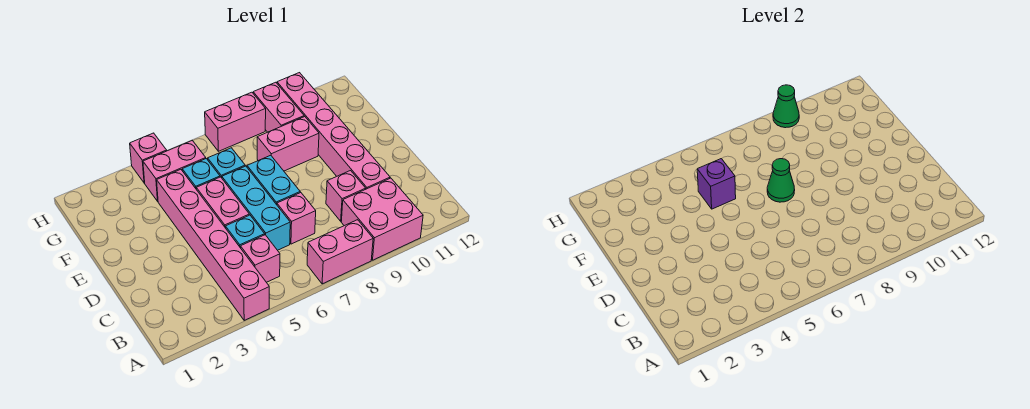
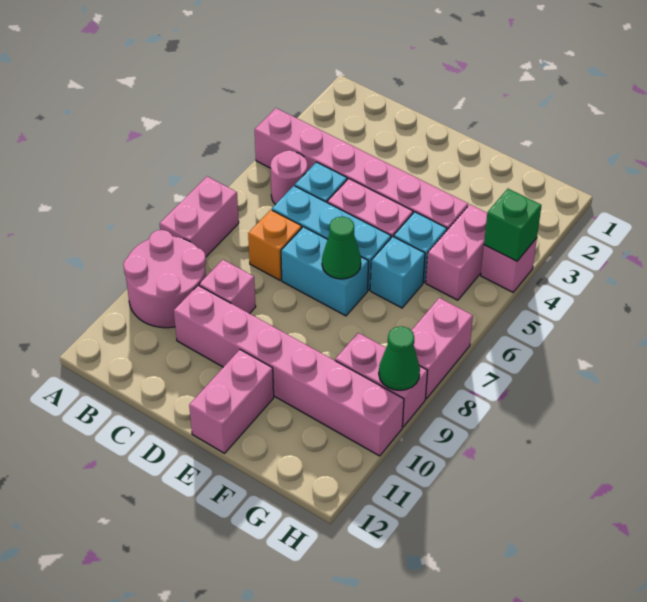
pink 2x2 brick [341,178,423,260] -> pink 2x2 round brick [123,230,206,328]
pink 1x1 brick [241,235,280,282] -> pink 1x1 round brick [270,150,308,205]
pink 1x1 brick [277,192,316,244] -> orange 1x1 brick [248,210,302,280]
purple 1x1 brick [697,159,736,209] -> none
pink 1x2 brick [257,116,319,171] -> pink 1x2 brick moved to [189,350,274,453]
none -> green 1x1 brick [484,189,541,261]

